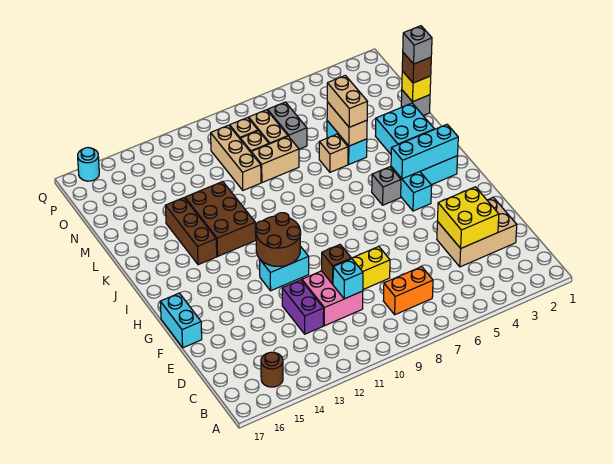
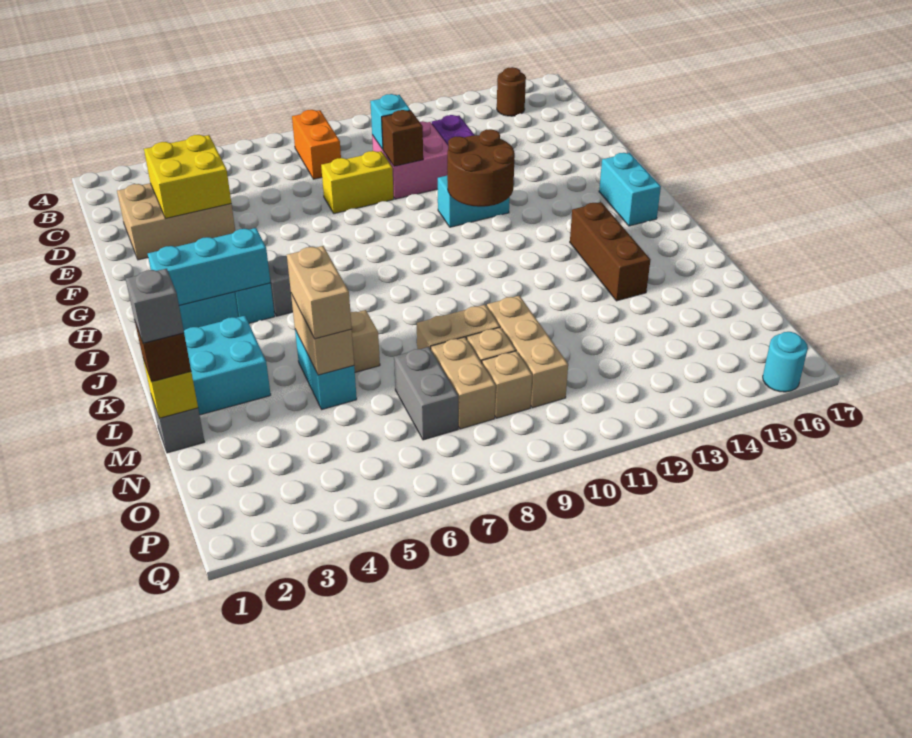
orange 1x2 brick [383,267,433,315] -> orange 1x2 brick turned to [292,110,341,179]
cyan 1x2 brick [160,293,202,348] -> cyan 1x2 brick moved to [599,153,661,226]
brown 2x3 brick [185,182,256,256] -> none

